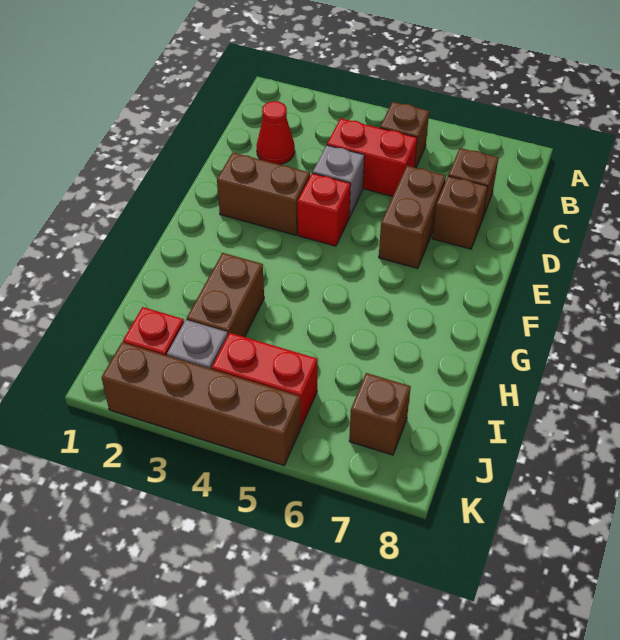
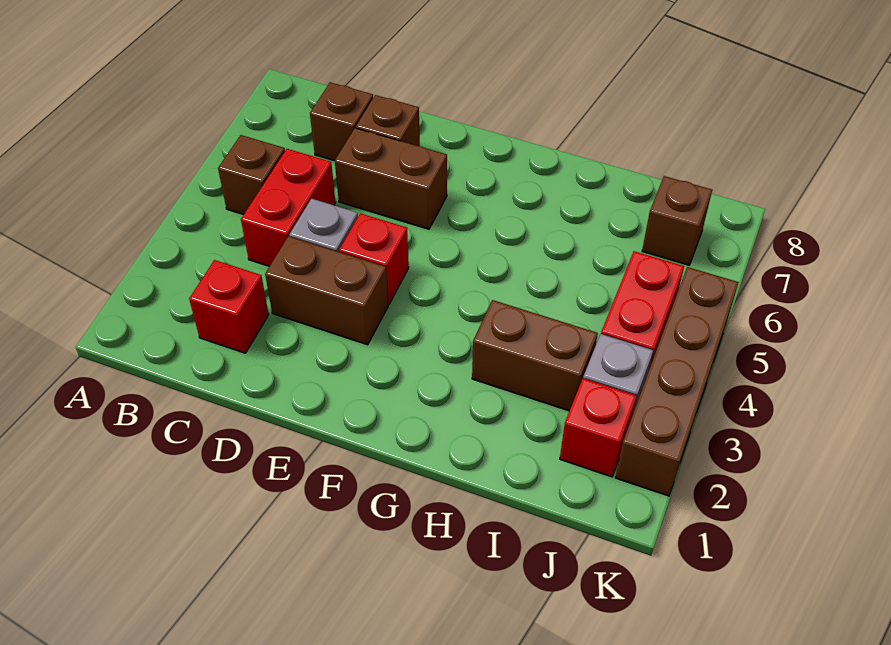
red 1x1 cone [257,101,295,165] -> red 1x1 brick [189,260,269,353]
brown 1x2 brick [217,153,310,235] -> brown 1x2 brick turned to [265,236,388,345]

